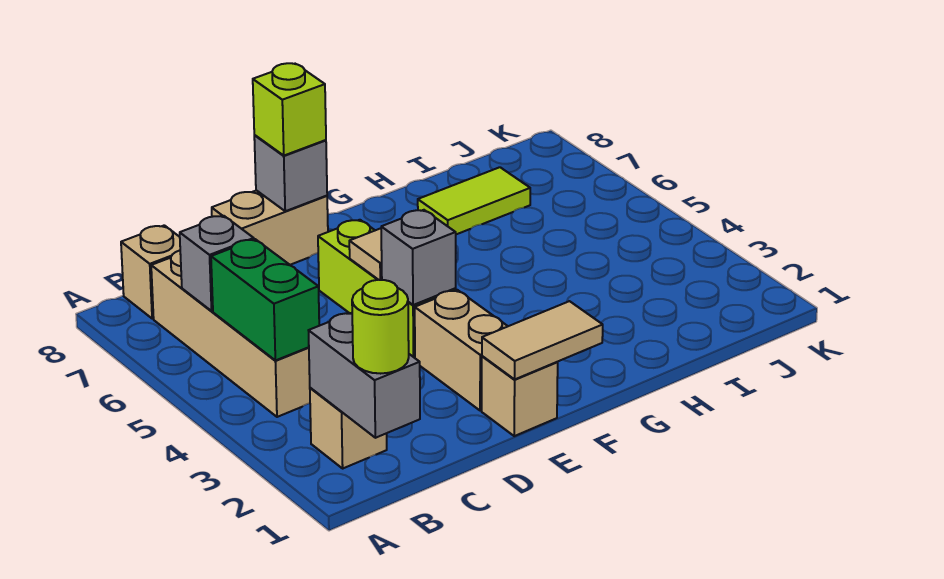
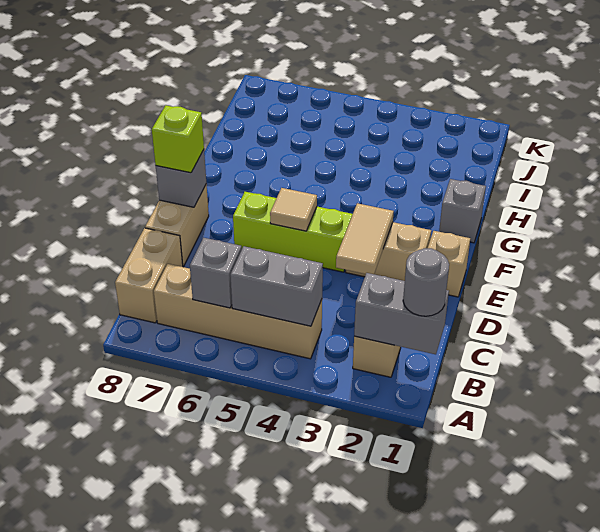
lime 1x1 round brick [352,280,409,374] -> grey 1x1 round brick [403,248,449,316]
green 1x2 brick [211,239,319,361] -> grey 1x2 brick [230,246,323,326]
tan 1x1 brick [121,225,180,319] -> tan 1x2 brick [115,228,183,323]
tan 1x2 tile [482,301,603,379] -> tan 1x2 tile moved to [336,203,394,274]
grey 1x1 brick [381,210,456,305] -> grey 1x1 brick moved to [439,179,486,243]
lime 1x2 tile [418,167,530,234] -> none

